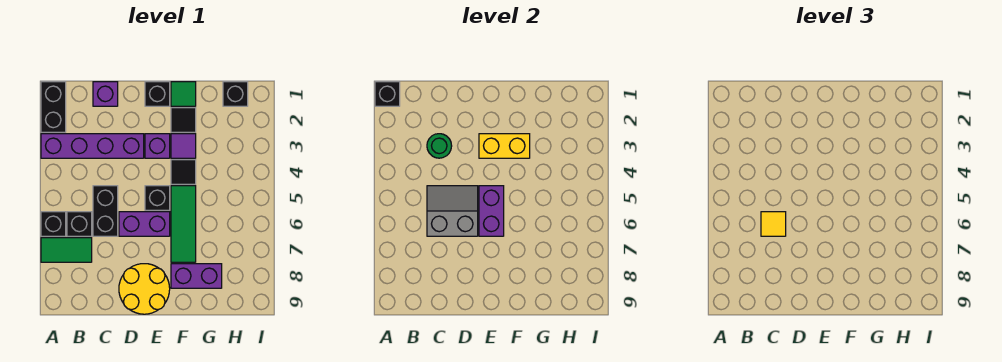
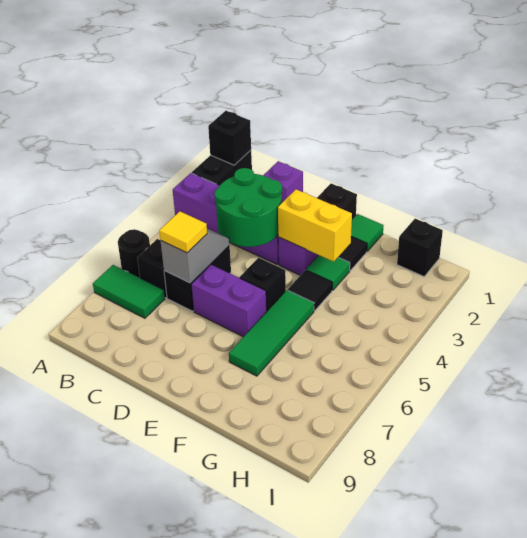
black 1x1 brick [41,212,66,236] -> black 1x1 round brick [118,229,150,278]
green 1x1 round brick [427,134,452,158] -> green 2x2 round brick [215,168,282,247]
grey 2x2 slope [427,186,478,236] -> grey 1x2 slope [160,228,229,283]
yellow 2x2 round brick [119,264,170,314] -> none
purple 1x2 brick [479,186,504,236] -> none
purple 1x1 tile [171,134,196,158] -> green 1x1 tile [306,255,350,290]
purple 1x2 brick [171,264,222,288] -> none

